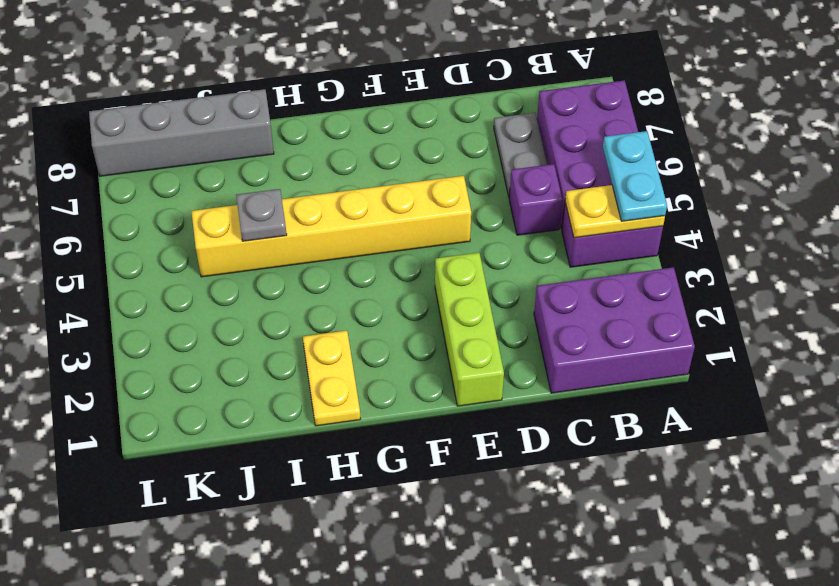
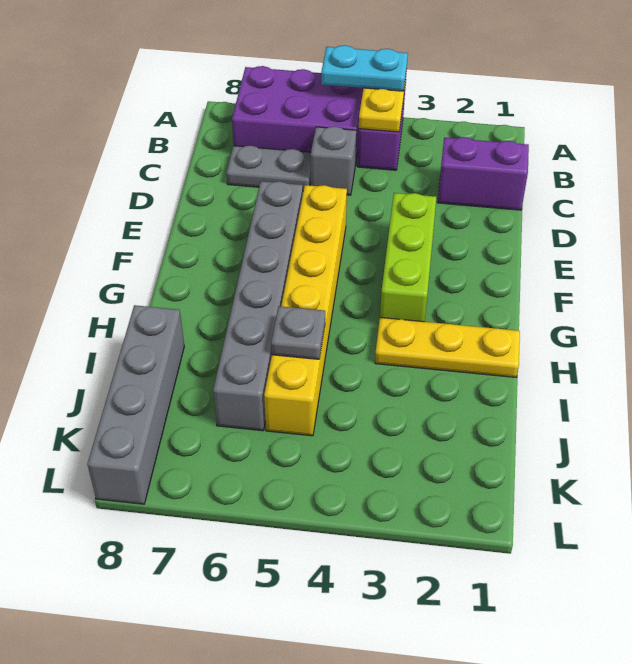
purple 2x3 brick [534,267,695,393] -> purple 1x2 brick [438,137,529,210]
purple 1x1 brick [509,164,563,235] -> grey 1x1 brick [311,126,356,195]
lime 1x3 brick [435,253,504,406] -> lime 1x3 brick turned to [380,193,436,322]
none -> grey 1x6 brick [213,181,303,431]
yellow 1x2 plate [303,331,360,426] -> yellow 1x3 plate [375,317,520,377]

